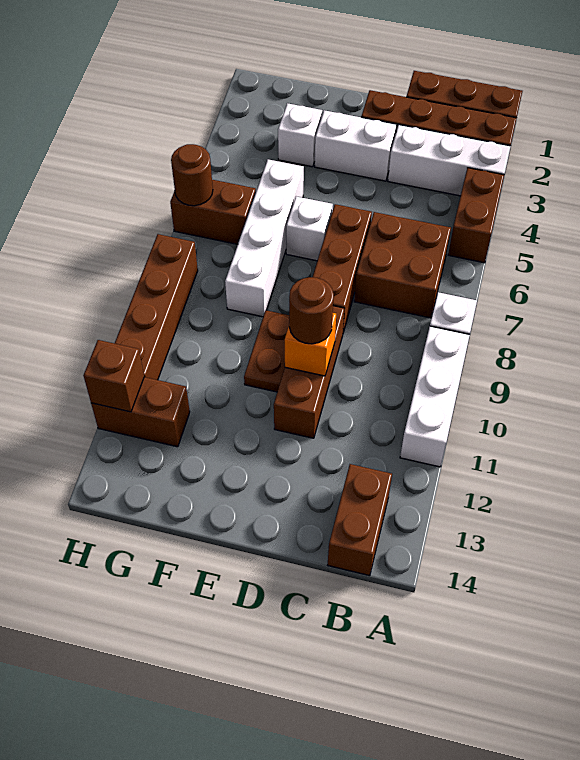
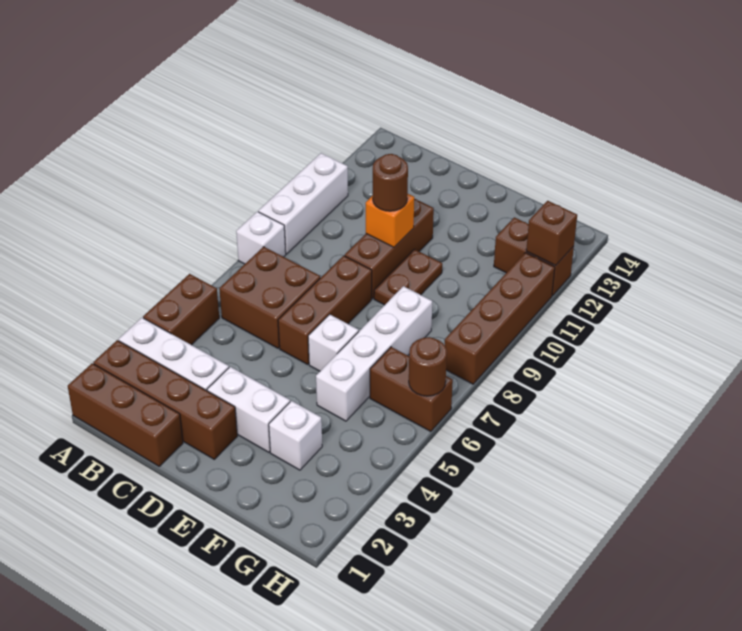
brown 1x2 brick [328,464,392,576] -> none

